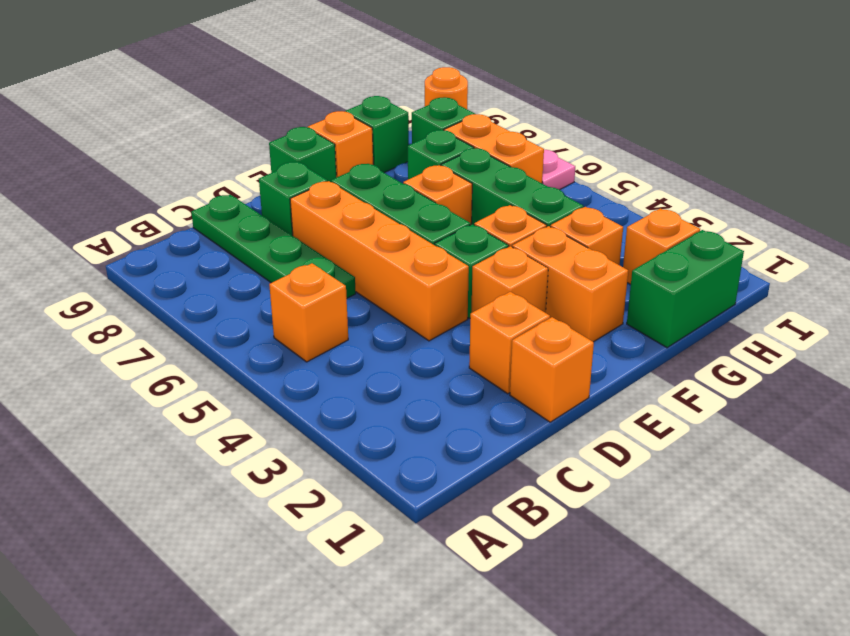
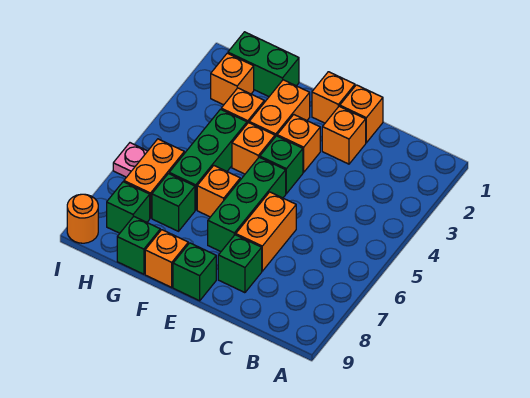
orange 1x1 brick [269,263,348,362] -> orange 1x1 brick moved to [312,72,355,123]
green 1x4 plate [191,195,356,298] -> none
orange 1x4 brick [290,181,469,341] -> orange 1x2 brick [236,192,296,271]

